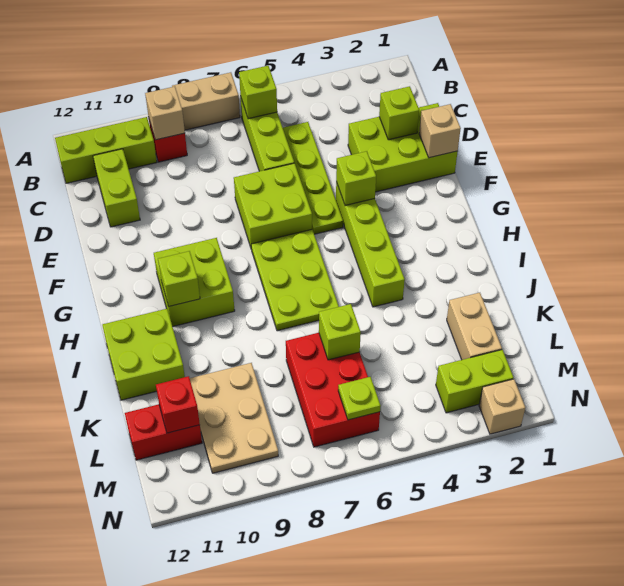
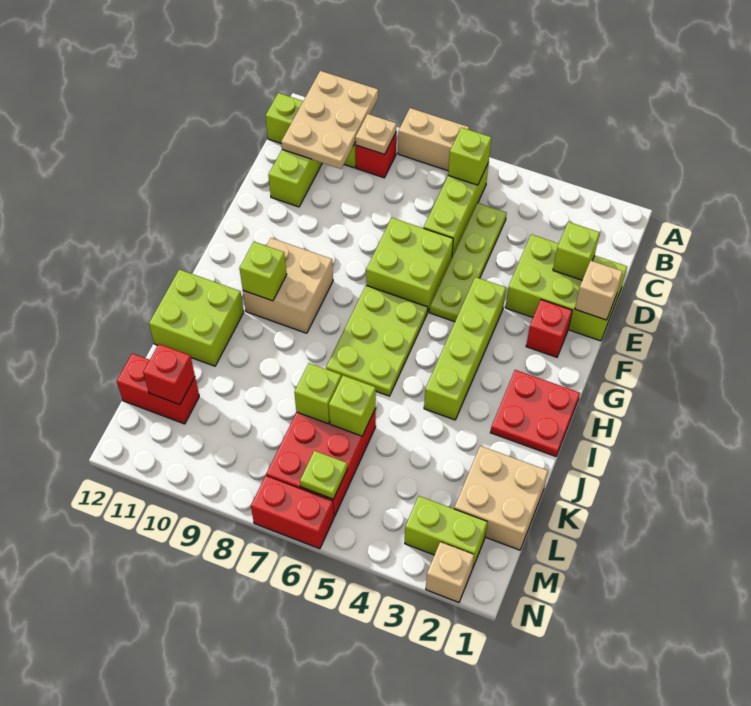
tan 1x1 brick [145,87,185,140] -> tan 1x1 plate [355,114,397,154]
none -> red 1x1 brick [526,300,572,357]
lime 1x1 brick [336,151,376,205] -> lime 1x1 brick moved to [294,363,341,424]
lime 2x2 brick [154,238,235,327] -> tan 2x2 brick [243,238,333,333]
none -> red 2x2 plate [490,370,580,456]
tan 1x2 brick [447,293,502,360] -> tan 2x2 brick [454,446,548,550]
tan 2x3 plate [190,363,278,473] -> tan 2x3 plate moved to [281,71,378,169]
none -> red 1x2 brick [251,476,334,549]

